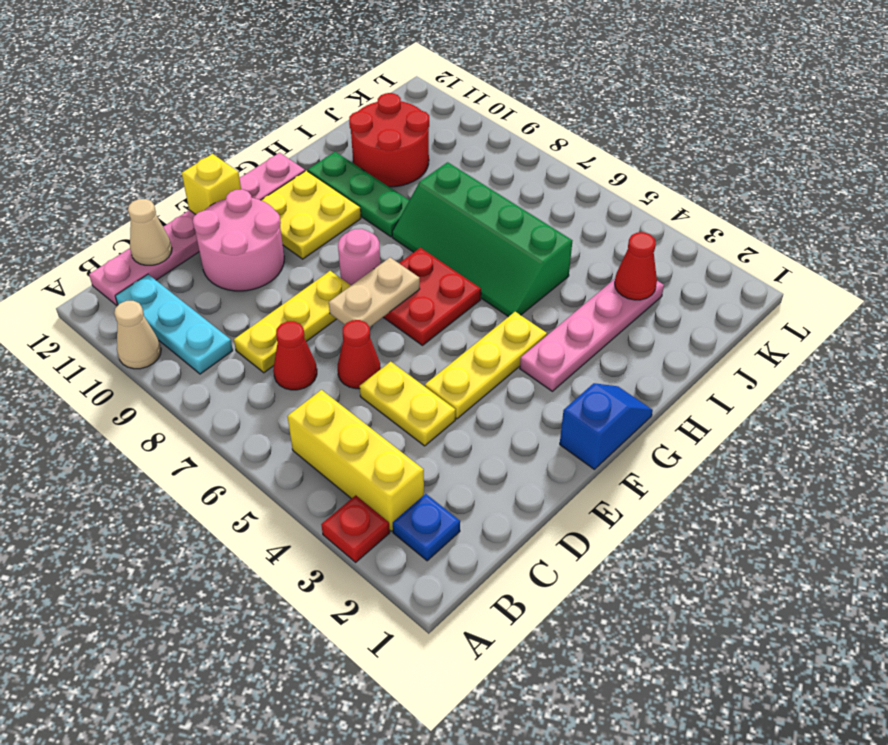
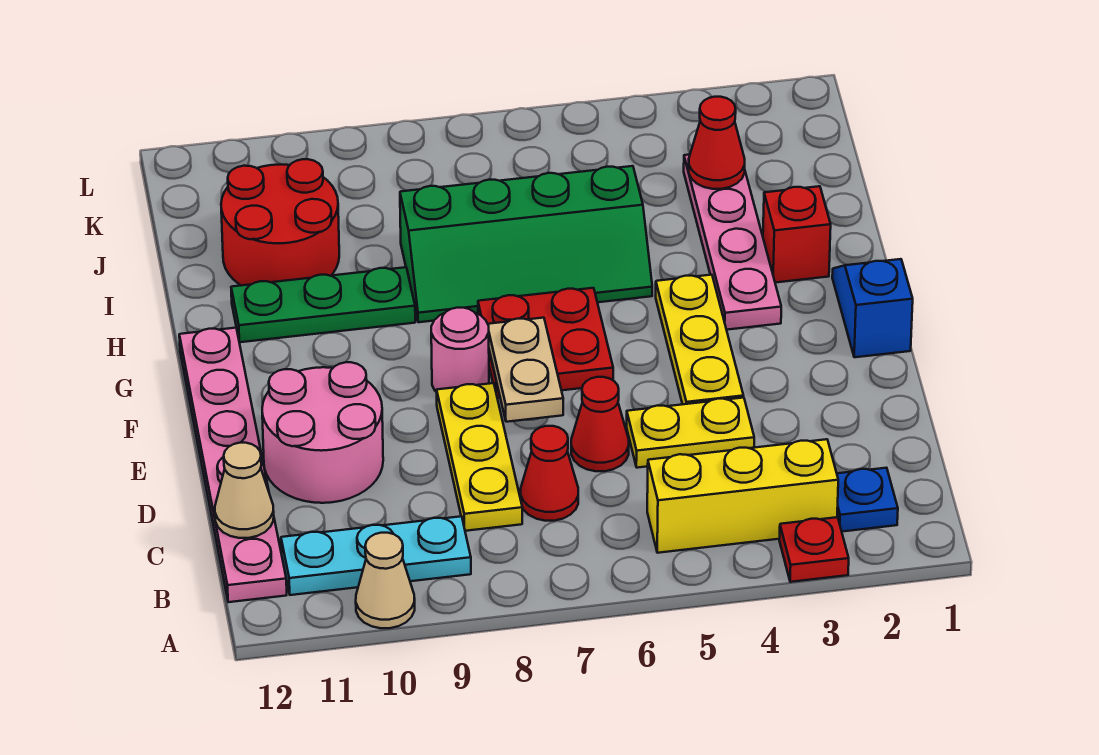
yellow 1x1 brick [182,154,241,214] -> none
yellow 2x2 plate [261,171,361,259] -> none
none -> red 1x1 brick [763,186,831,283]

